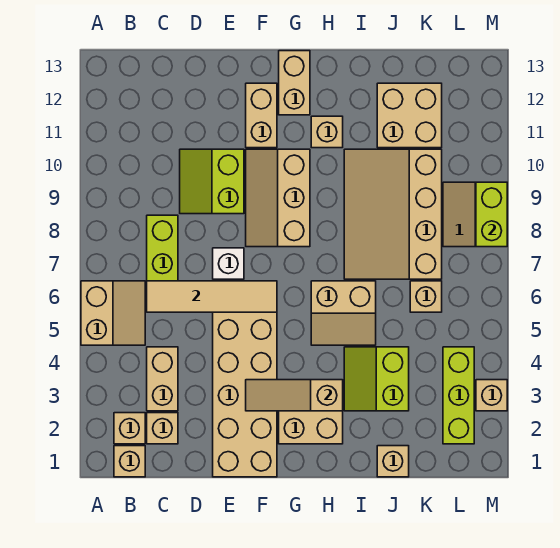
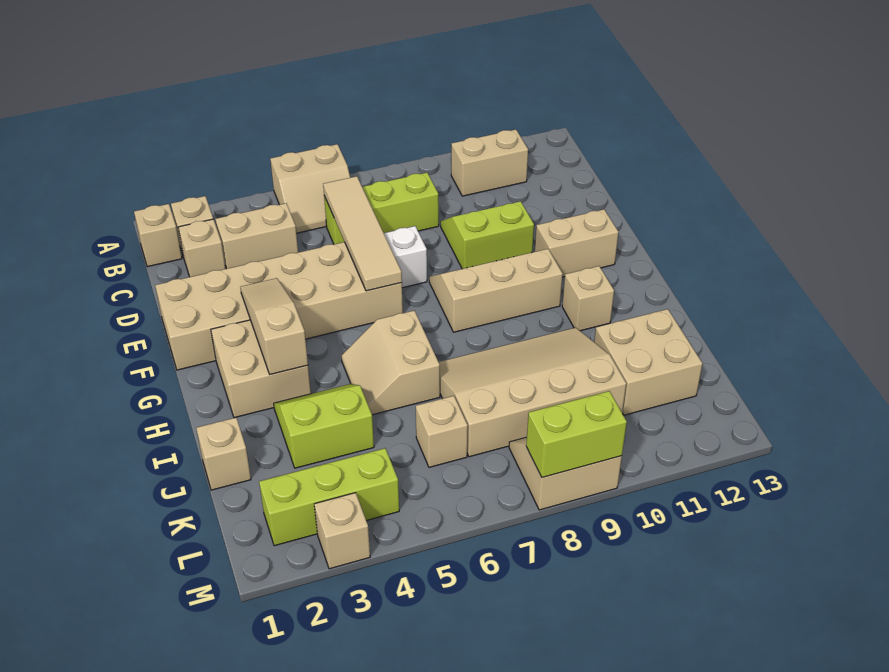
tan 1x2 brick [279,51,310,115] -> tan 1x2 brick moved to [451,130,528,196]

